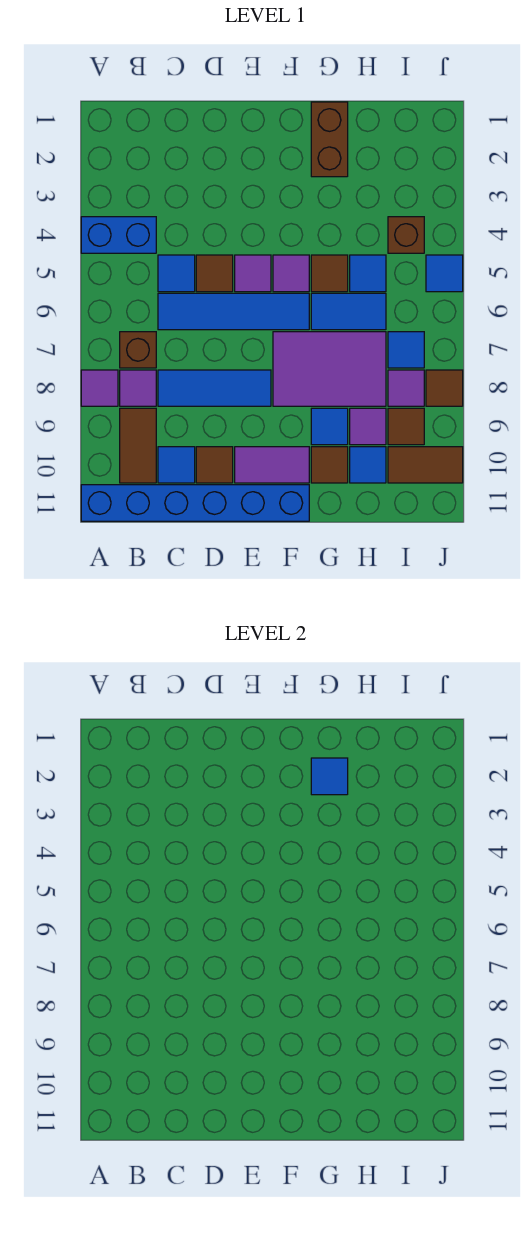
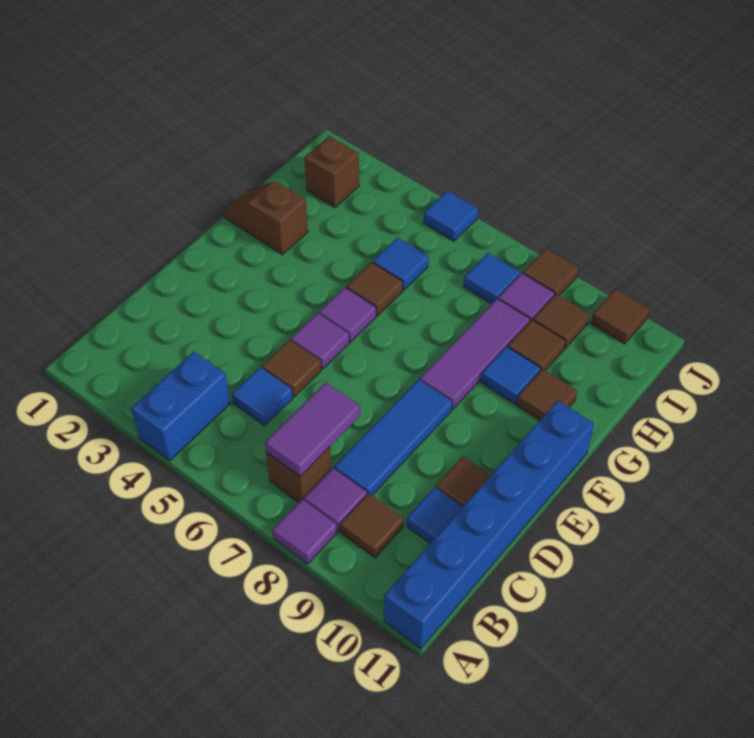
brown 1x2 tile [120,408,156,483] -> brown 1x1 tile [340,493,404,558]
blue 1x4 tile [158,293,309,330] -> none
purple 1x2 tile [235,447,309,483] -> purple 1x2 tile moved to [265,383,360,476]
purple 2x3 tile [273,332,386,406] -> purple 1x3 tile [420,299,530,409]
brown 1x2 brick [311,102,348,177] -> brown 1x2 slope [223,181,308,255]
blue 1x1 tile [311,758,348,795] -> none
blue 1x2 tile [311,293,386,330] -> none
purple 1x1 tile [350,408,386,445] -> brown 1x1 tile [508,320,566,371]
blue 1x1 tile [350,447,386,483] -> none
brown 1x1 brick [388,217,424,253] -> brown 1x1 brick moved to [305,136,359,207]
brown 1x2 tile [388,447,463,483] -> brown 1x1 tile [591,289,649,344]

